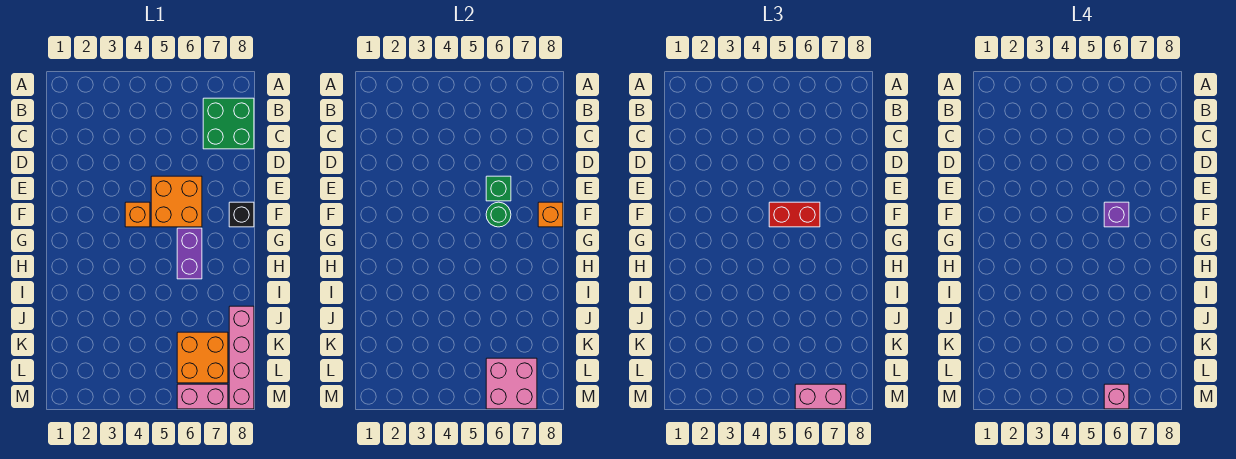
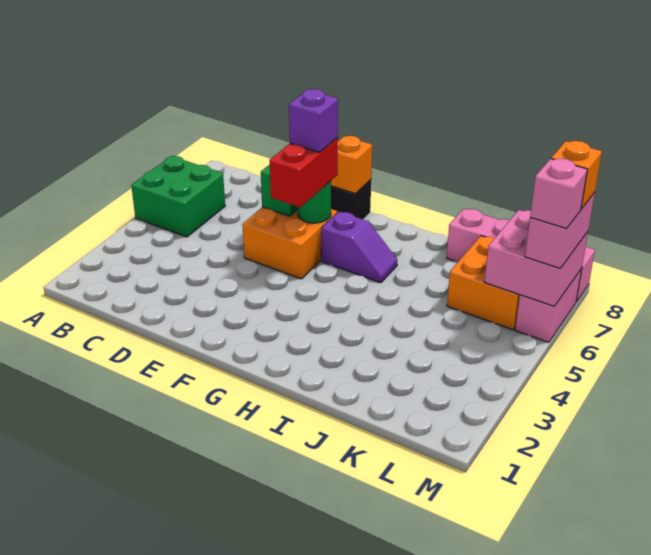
green 2x2 brick [203,98,254,149] -> green 2x2 brick moved to [131,156,225,237]
orange 1x1 brick [125,202,150,227] -> orange 1x1 brick moved to [551,141,602,209]
purple 1x2 brick [177,228,202,279] -> purple 1x2 slope [321,212,397,283]

